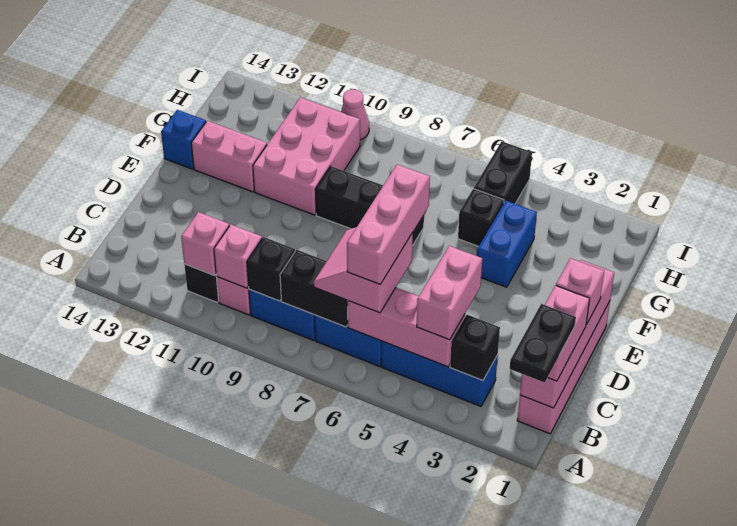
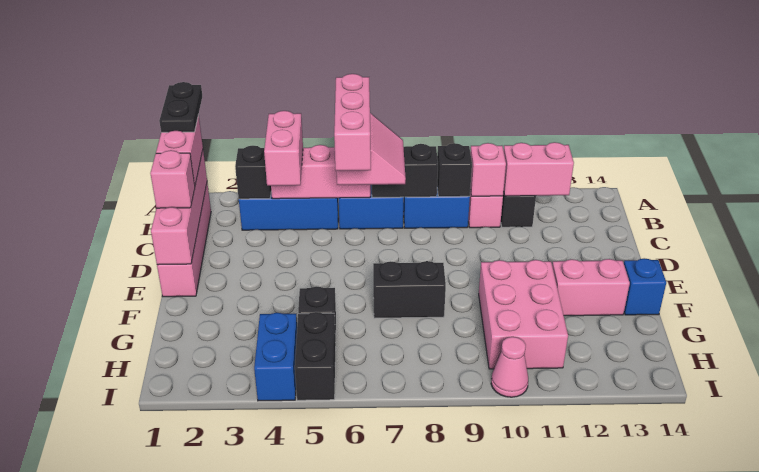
pink 1x1 brick [181,212,229,276] -> pink 1x2 brick [504,142,574,196]
blue 1x2 brick [477,201,537,287] -> blue 1x2 brick moved to [254,313,297,401]
black 1x3 brick [315,166,424,246] -> black 1x2 brick [373,261,446,318]

